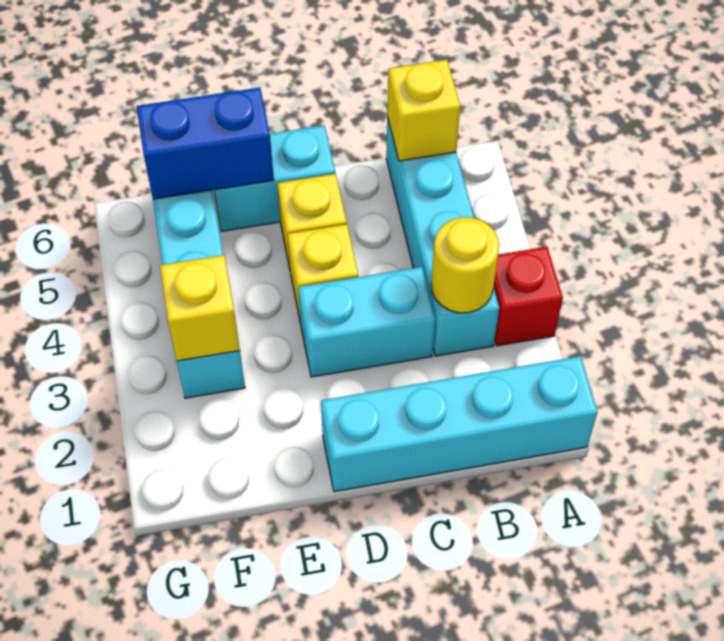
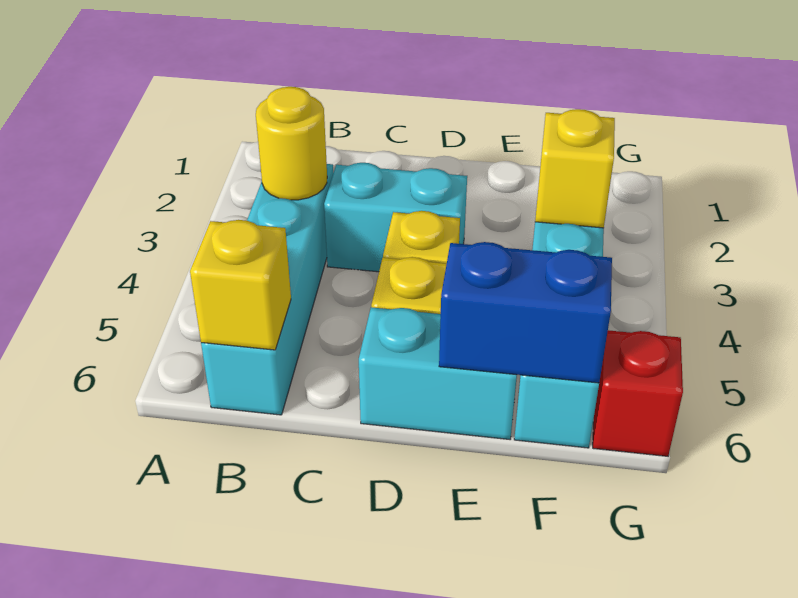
cyan 1x4 brick [321,356,598,492] -> none
red 1x1 brick [493,247,563,346] -> red 1x1 brick moved to [593,330,683,456]

